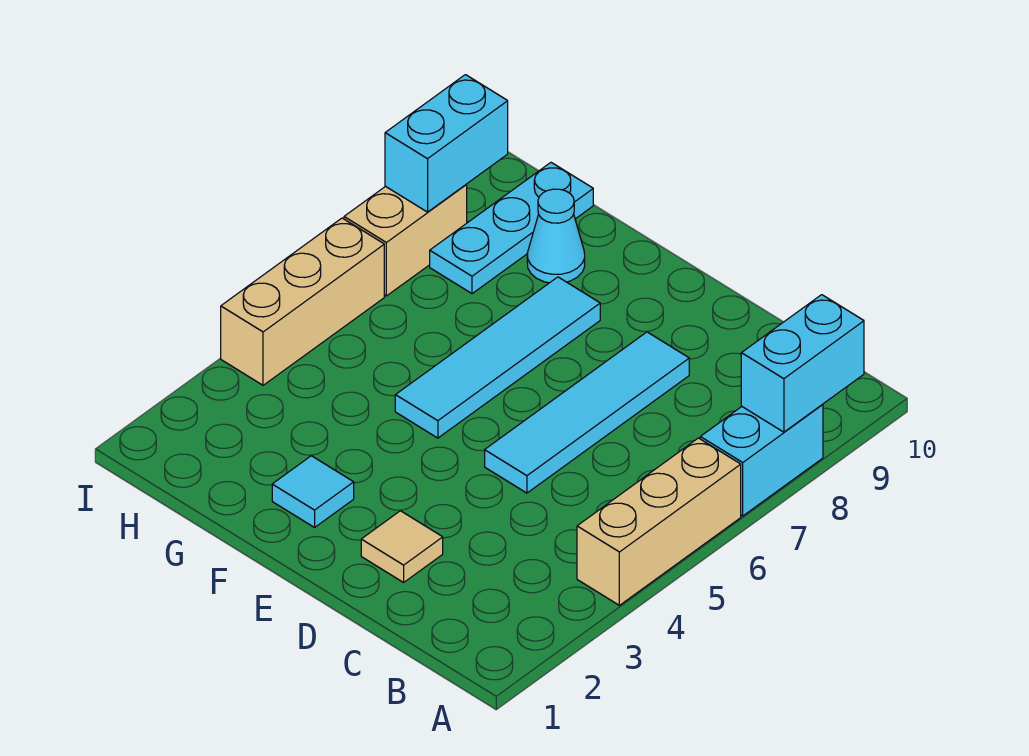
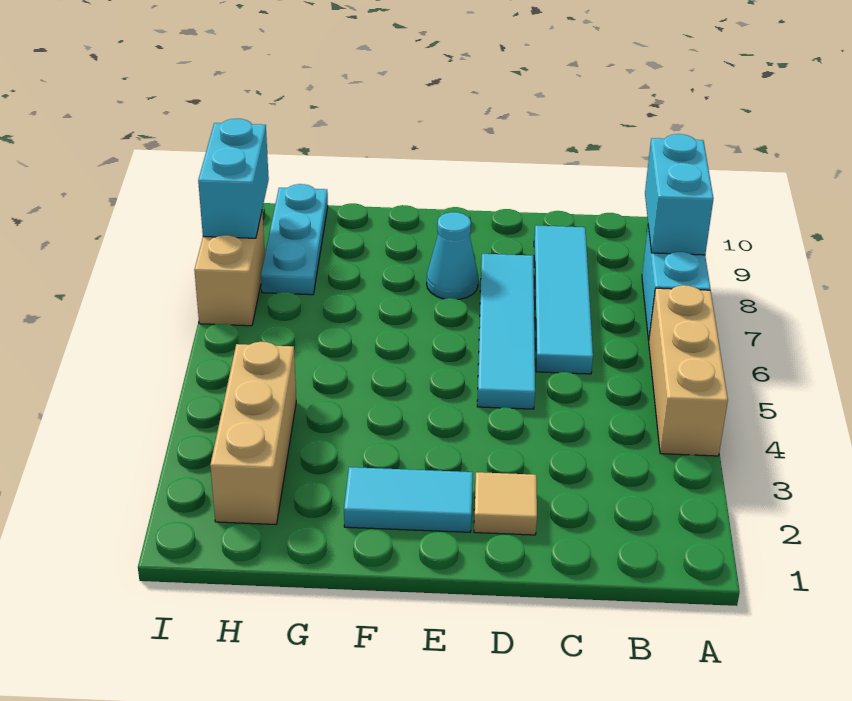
cyan 1x1 tile [272,456,354,527] -> cyan 1x2 tile [344,467,473,532]
cyan 1x4 tile [395,277,600,438] -> cyan 1x4 tile moved to [534,225,593,374]
cyan 1x1 cone [527,189,585,283] -> cyan 1x1 cone moved to [427,212,478,299]
tan 1x3 brick [221,218,384,385] -> tan 1x3 brick moved to [210,342,296,524]

